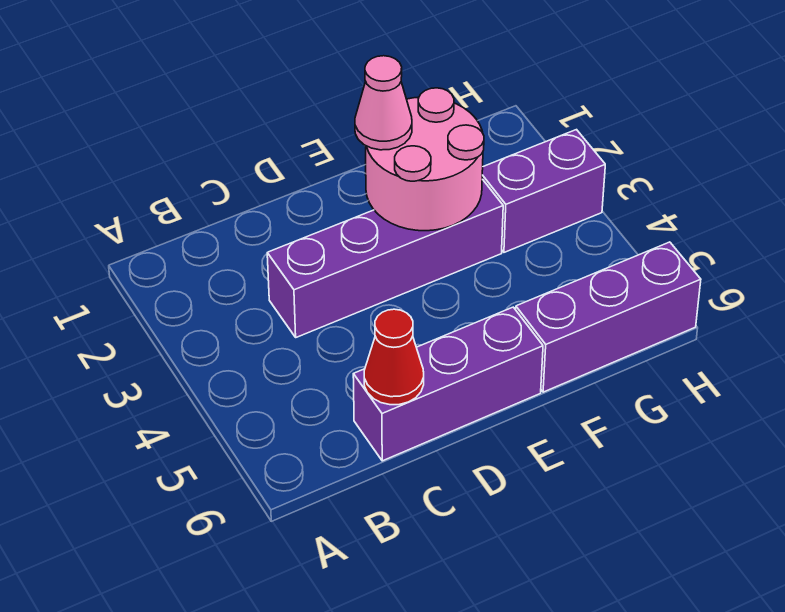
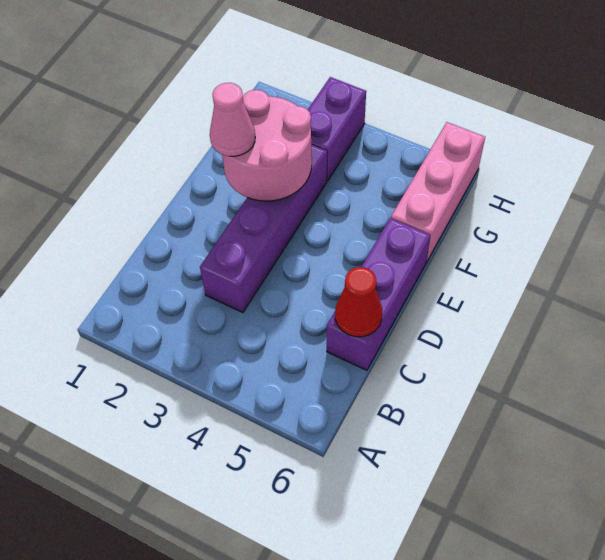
purple 1x3 brick [516,242,701,392] -> pink 1x3 brick [391,122,485,263]

